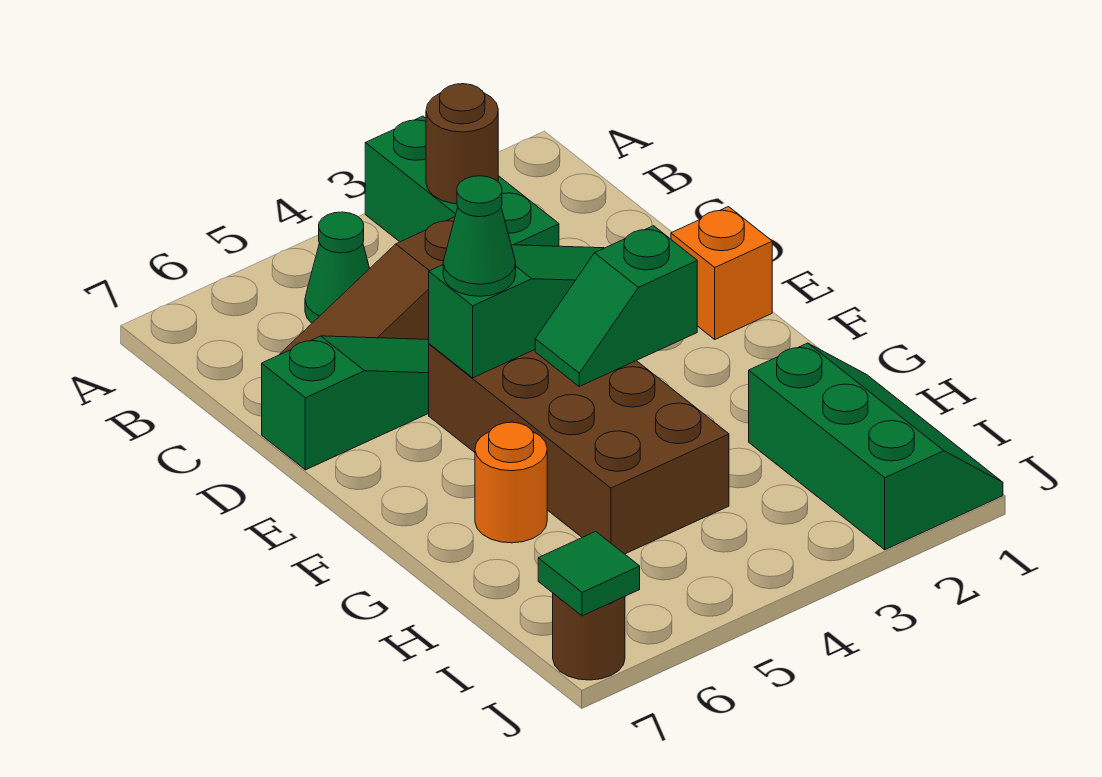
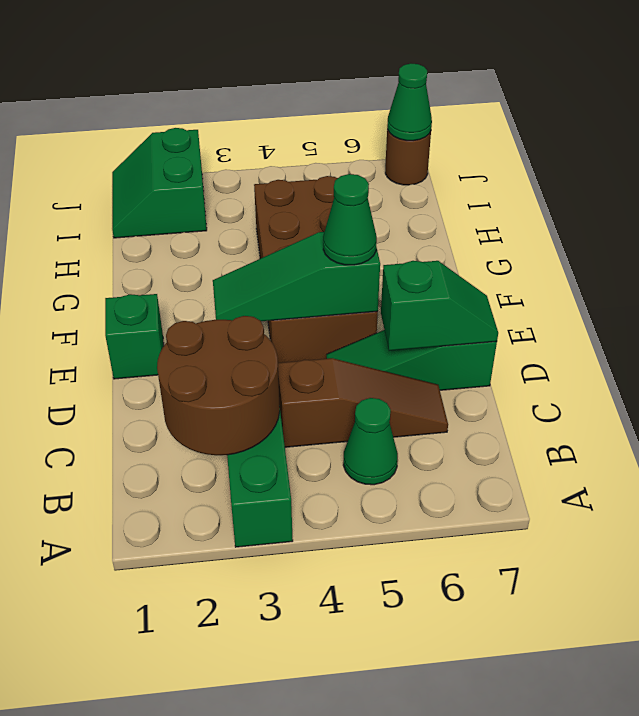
brown 1x1 round brick [426,84,498,204] -> brown 2x2 round brick [157,316,280,455]
orange 1x1 brick [671,207,772,339] -> green 1x1 brick [105,294,164,379]
green 1x2 slope [535,226,697,387] -> green 1x2 slope moved to [381,261,498,351]
orange 1x1 round brick [475,422,547,543] -> none
green 2x3 slope [749,343,1003,550] -> green 2x2 slope [112,128,207,238]
green 1x1 tile [538,531,640,616] -> green 1x1 cone [387,63,432,141]

